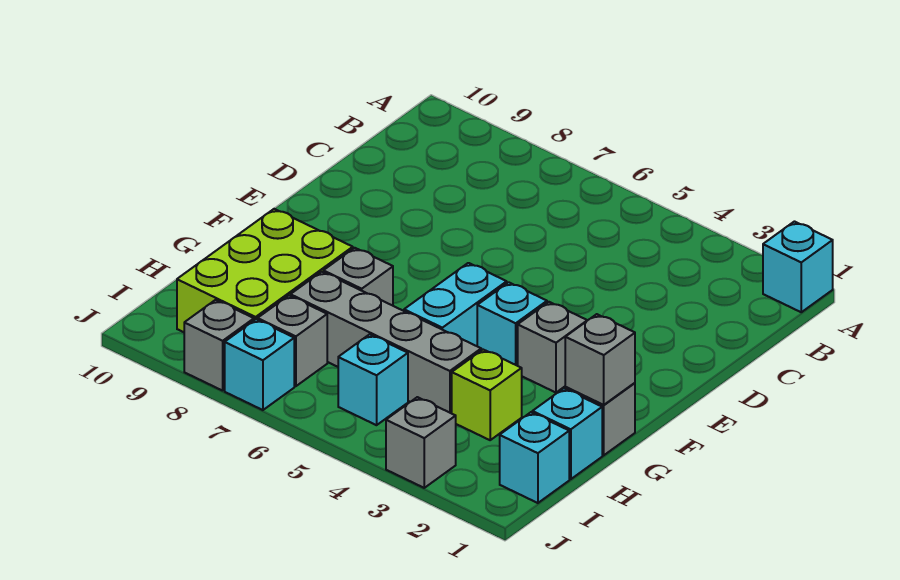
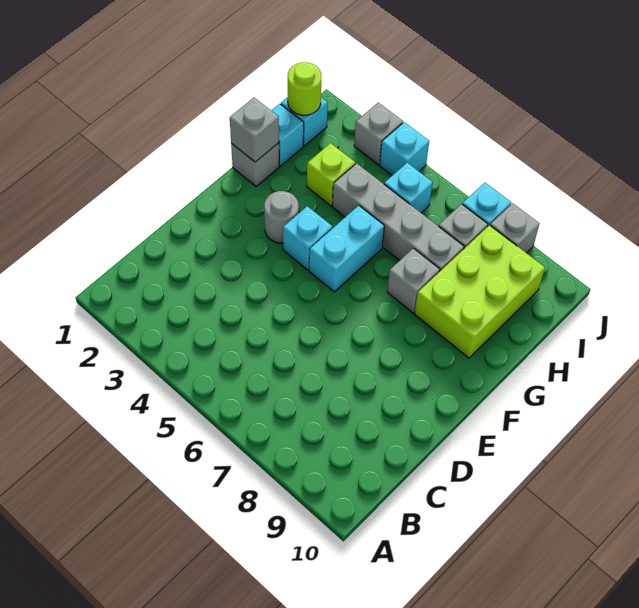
cyan 1x1 brick [763,222,833,312] -> cyan 1x1 brick moved to [380,122,429,175]
grey 1x1 brick [518,302,587,393] -> grey 1x1 round brick [264,191,299,243]
none -> lime 1x1 round brick [288,62,321,115]

